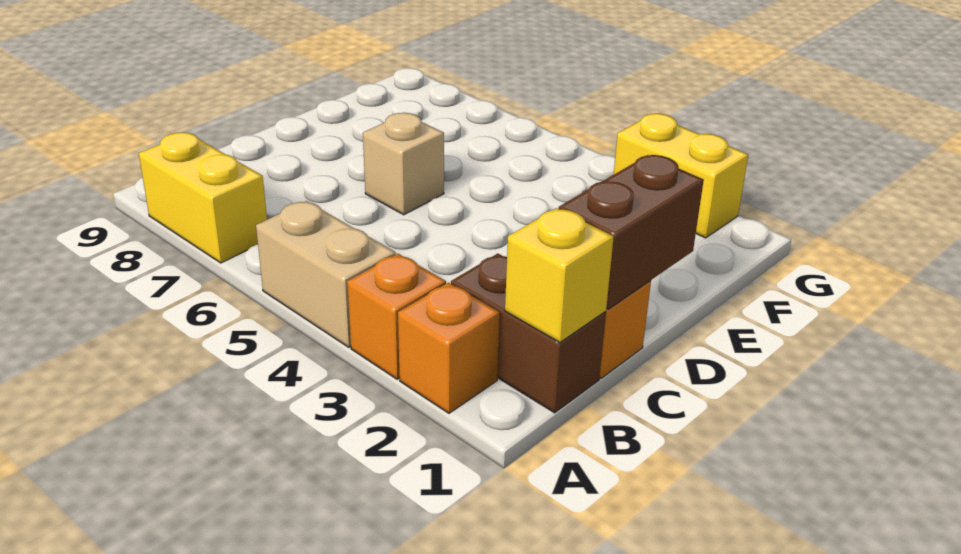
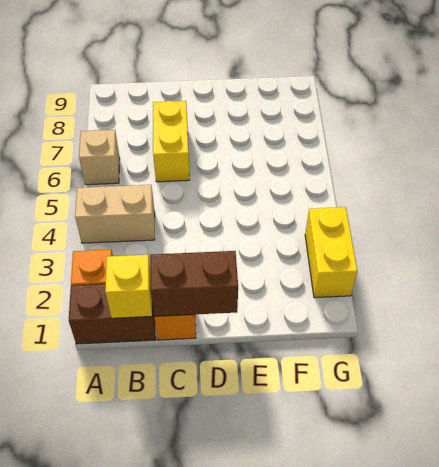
orange 1x1 brick [347,254,446,379] -> none
tan 1x2 brick [256,201,396,347] -> tan 1x2 brick turned to [75,185,155,243]
yellow 1x2 brick [139,132,267,263] -> yellow 1x2 brick moved to [153,101,190,182]
brown 1x2 brick [451,254,606,413] -> brown 1x2 brick turned to [69,284,156,344]
tan 1x1 brick [363,113,444,215] -> tan 1x1 brick moved to [79,130,120,185]

